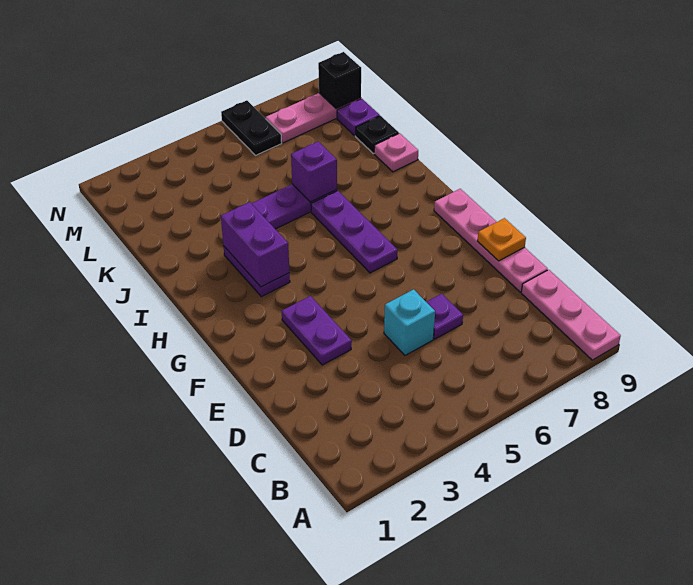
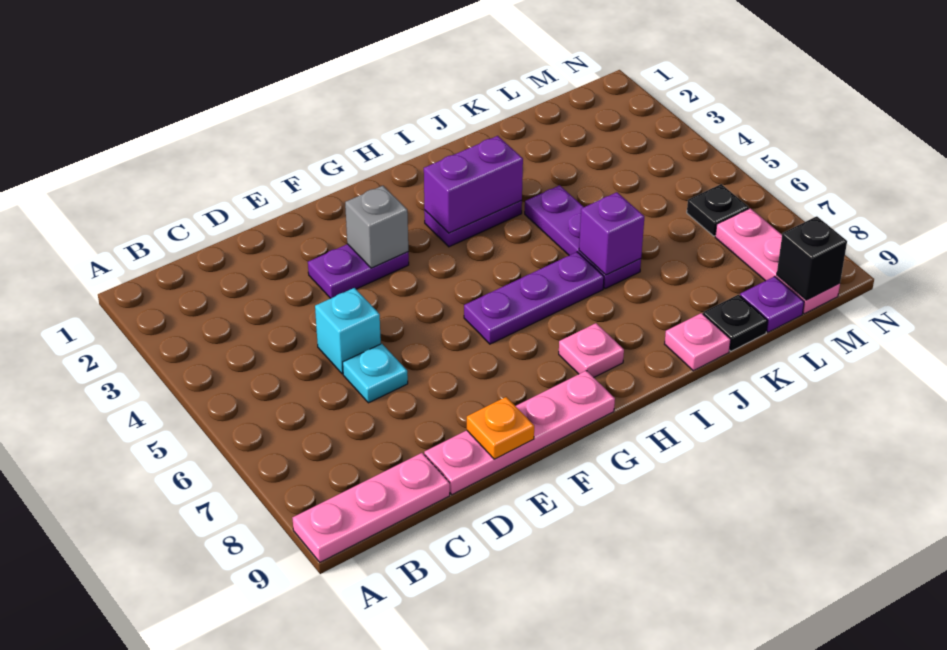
purple 1x1 plate [427,294,463,339] -> cyan 1x1 plate [343,344,408,403]
none -> grey 1x1 brick [345,186,408,268]
none -> pink 1x1 plate [559,323,624,377]
black 1x2 plate [221,100,282,155] -> black 1x1 plate [687,184,749,236]

